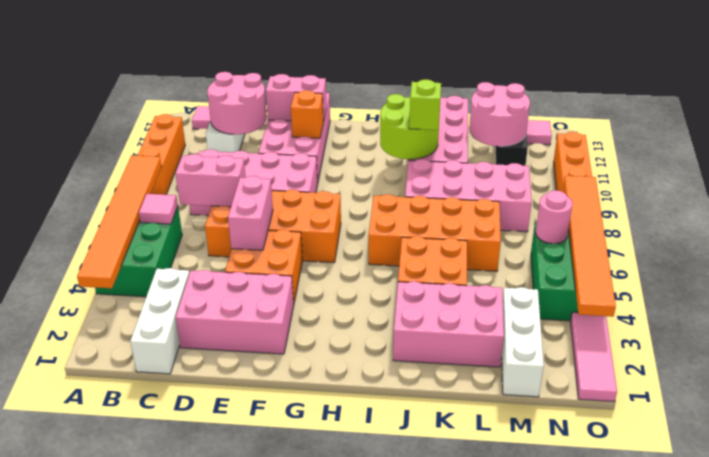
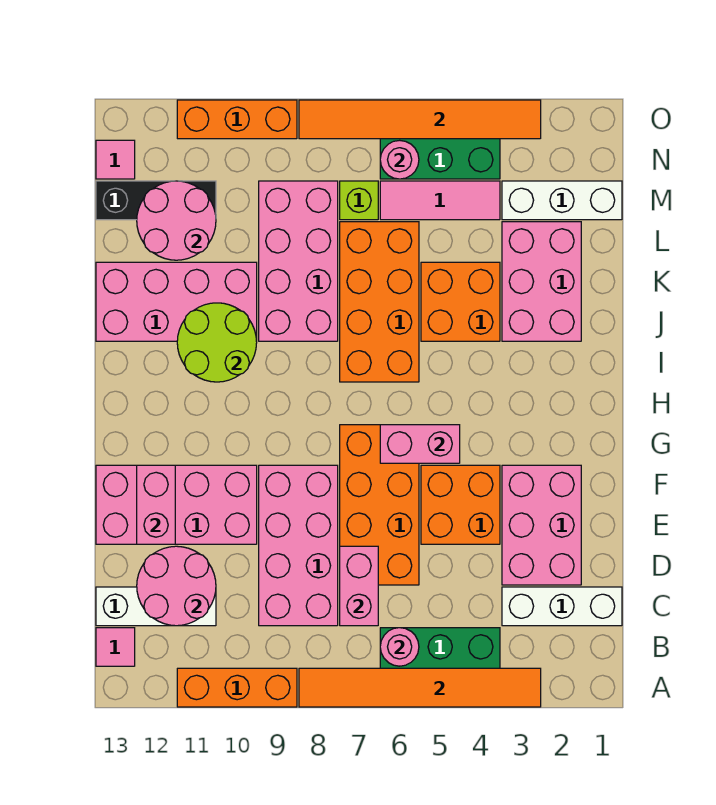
pink 1x1 tile [139,194,178,224] -> pink 1x1 round brick [380,628,419,666]
pink 1x2 brick [228,176,273,250] -> pink 1x2 brick moved to [380,425,460,463]
orange 1x1 brick [291,90,323,138] -> none
lime 1x1 brick [409,79,441,130] -> lime 1x1 brick moved to [340,181,378,220]
pink 1x3 tile [570,312,617,402] -> pink 1x3 tile moved to [380,181,500,220]

